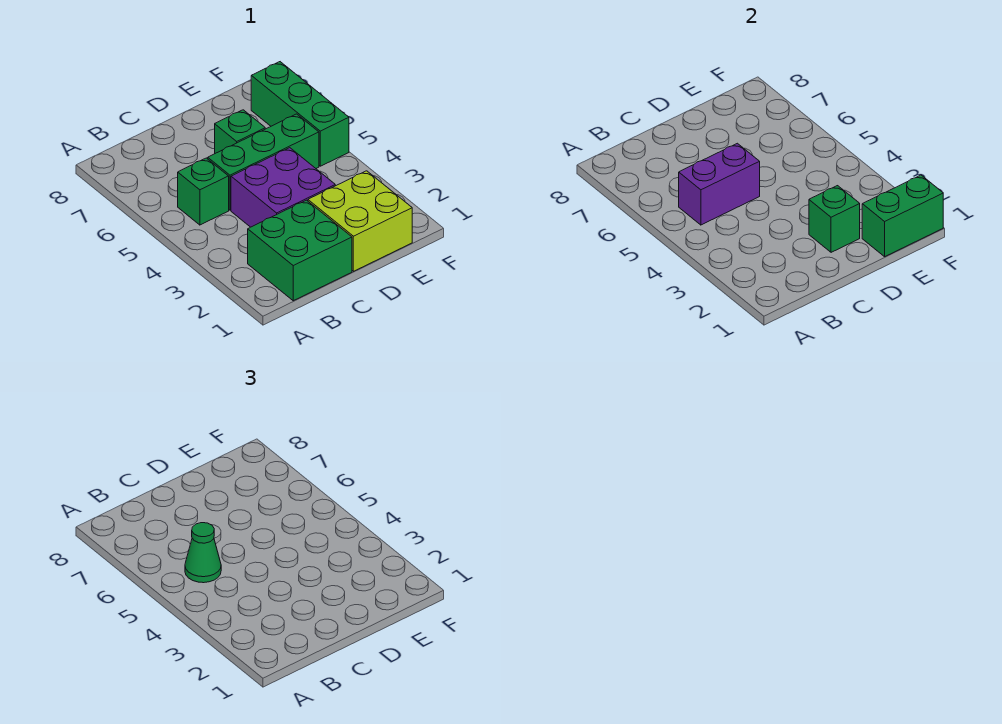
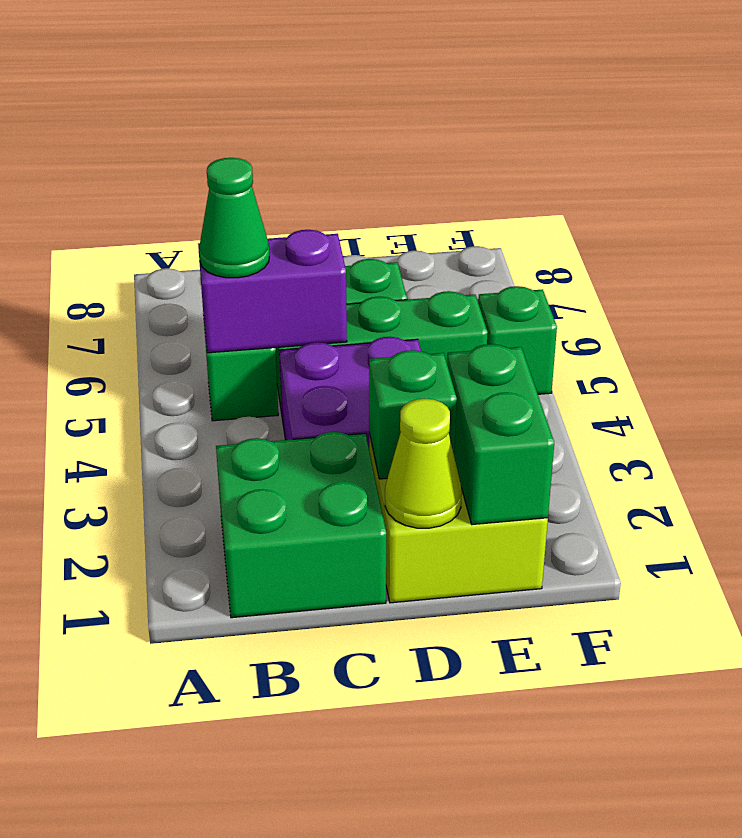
none -> lime 1x1 cone [385,399,462,528]
green 1x2 brick [862,175,943,257] -> green 1x2 brick turned to [447,344,554,525]
green 1x3 brick [251,62,349,166] -> green 1x1 brick [478,286,557,394]

